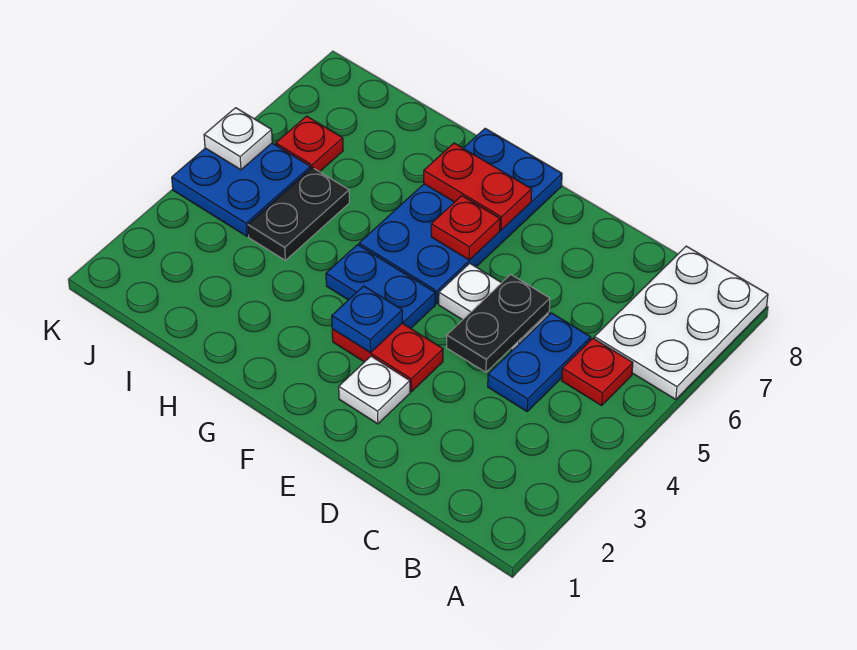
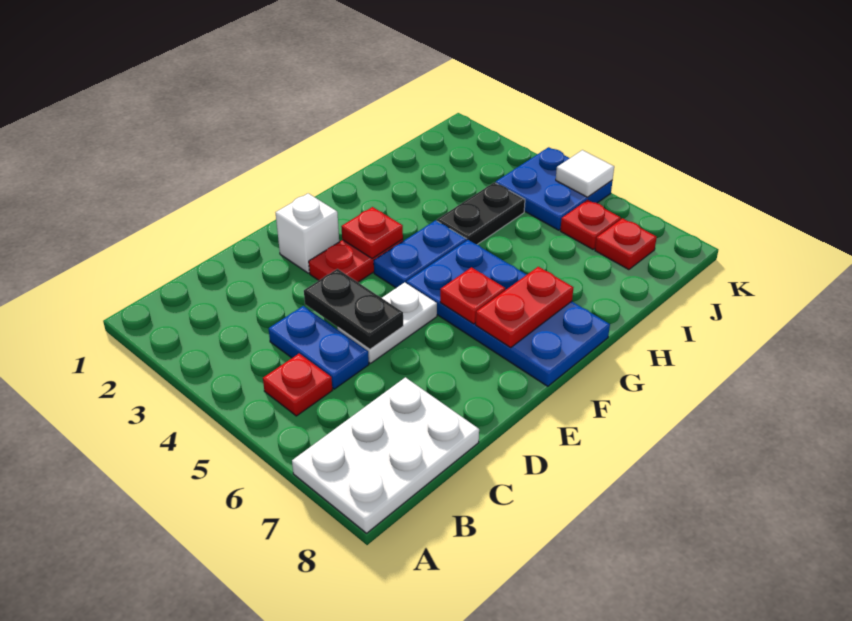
white 2x3 plate [594,246,768,400] -> white 2x3 plate turned to [292,377,479,533]
white 1x1 plate [339,356,410,424] -> white 1x1 brick [276,193,339,273]
blue 1x1 plate [332,286,402,353] -> red 1x1 plate [341,207,403,259]
black 1x2 plate [248,168,349,260] -> black 1x2 plate turned to [437,182,525,245]
none -> red 1x1 plate [595,218,657,270]
white 1x1 plate [204,108,272,170] -> white 1x1 tile [556,150,614,197]

